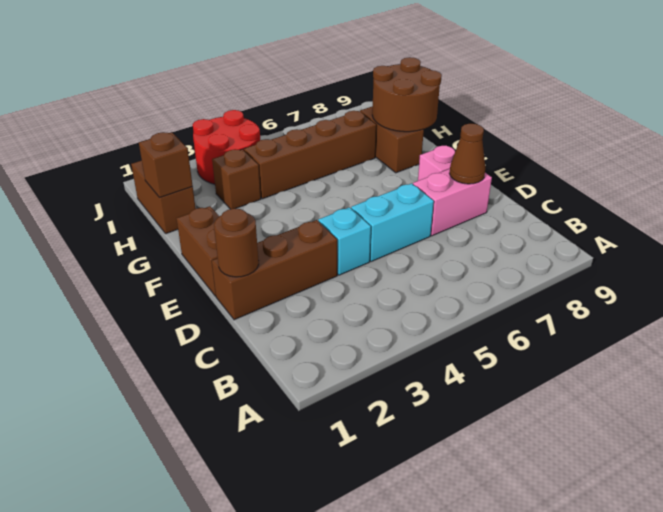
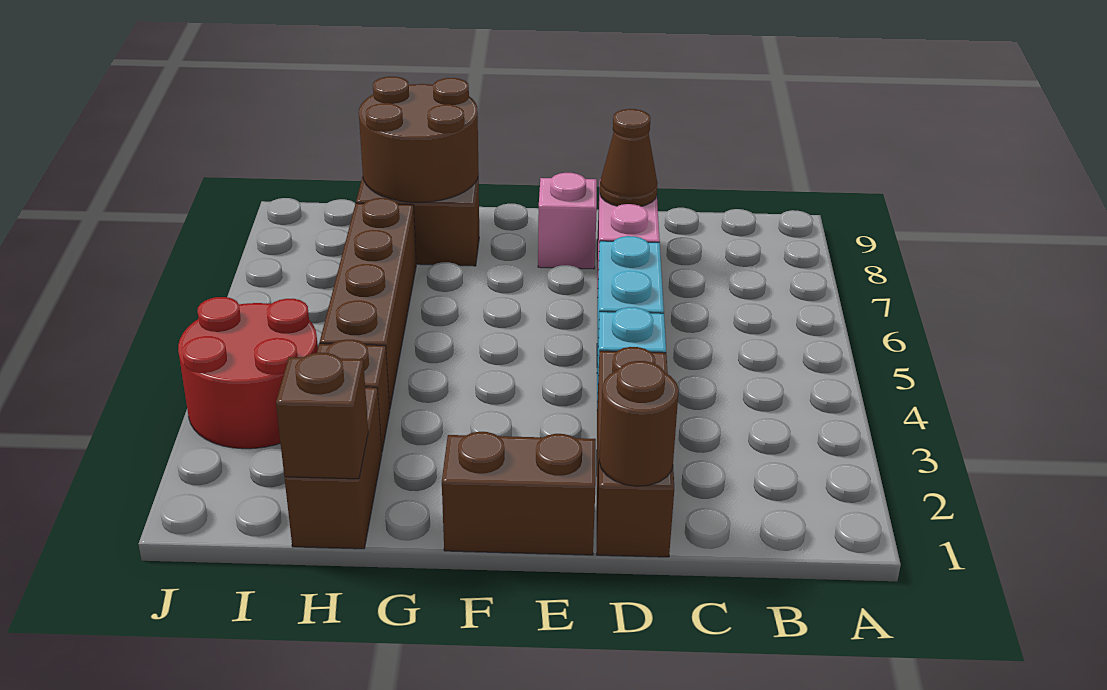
brown 1x2 brick [131,161,196,234] -> brown 1x2 brick turned to [284,387,382,549]

